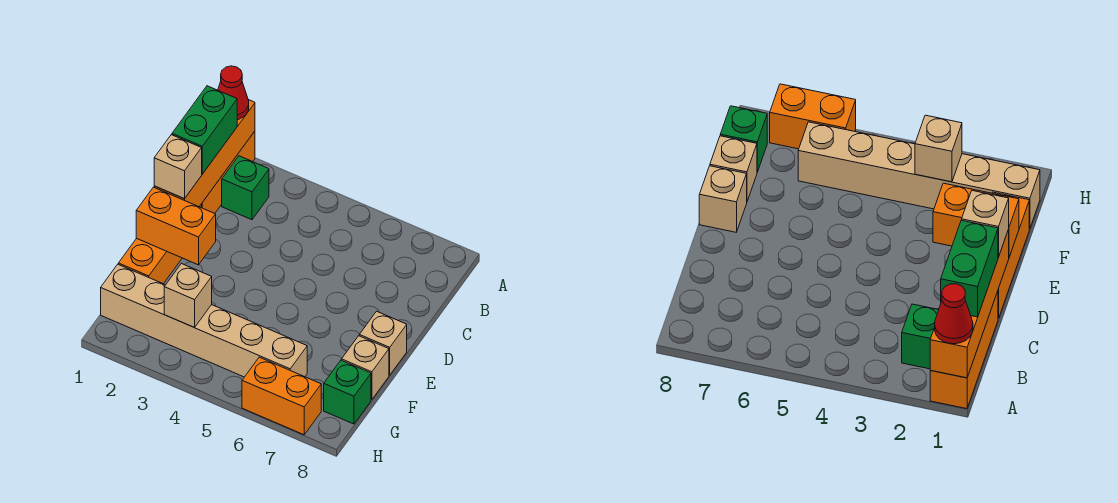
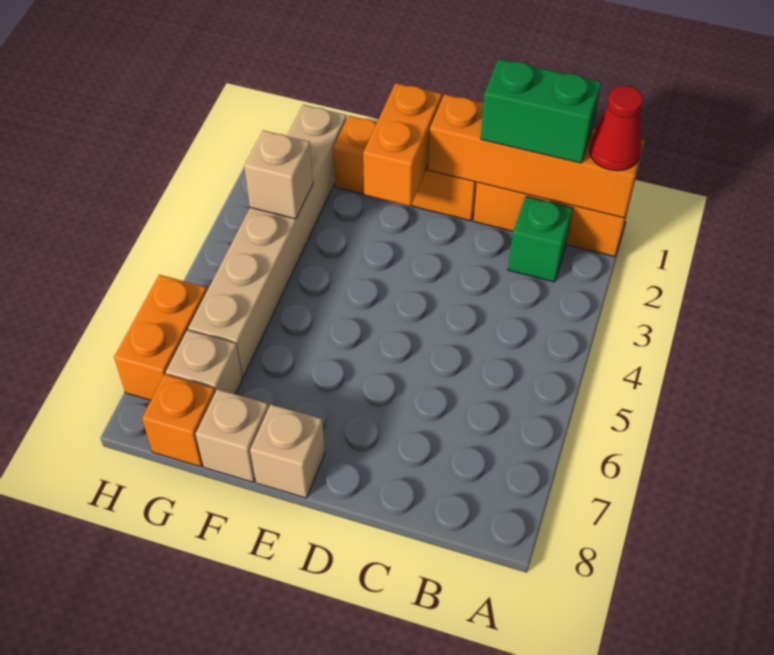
tan 1x1 brick [154,135,202,199] -> tan 1x1 brick moved to [166,330,242,394]
green 1x1 brick [324,360,371,424] -> orange 1x1 brick [142,374,215,467]

